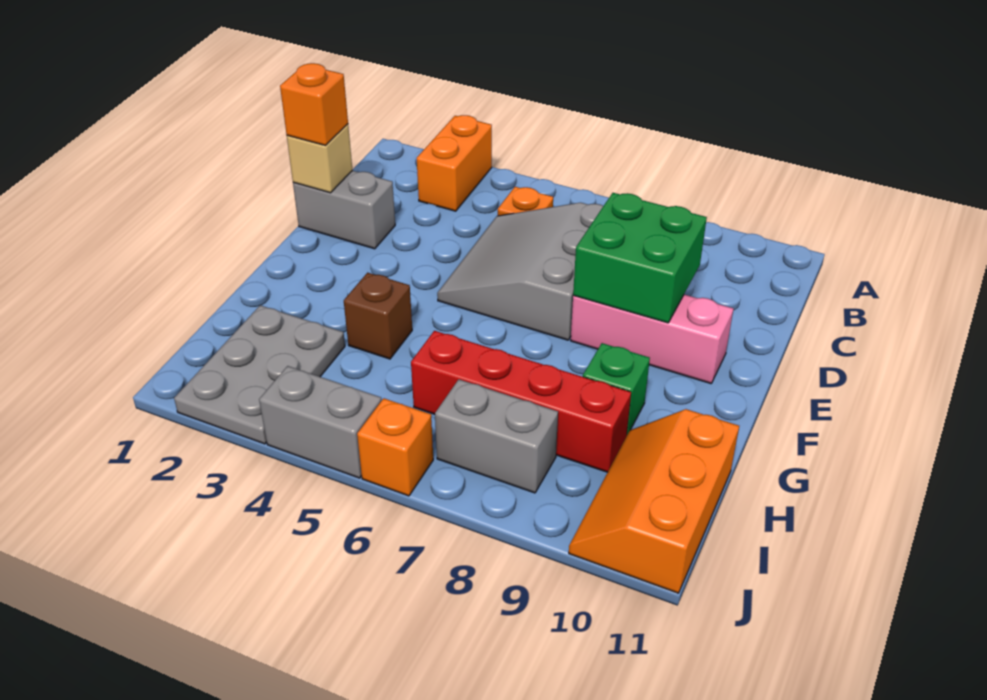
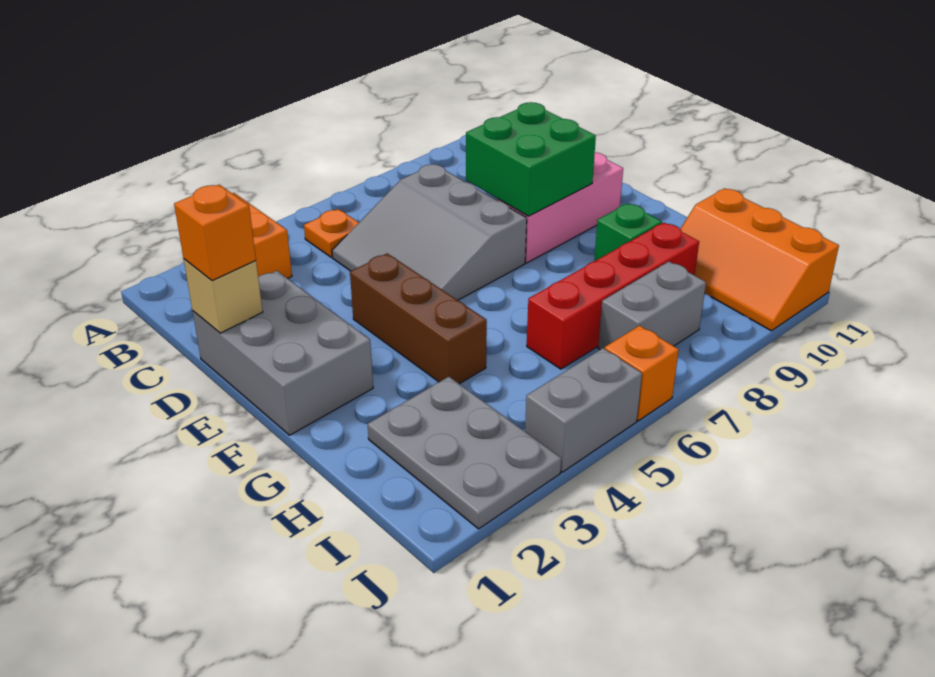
grey 1x2 brick [293,171,395,249] -> grey 2x3 brick [193,271,373,435]
brown 1x1 brick [344,273,412,359] -> brown 1x3 brick [350,253,487,384]

